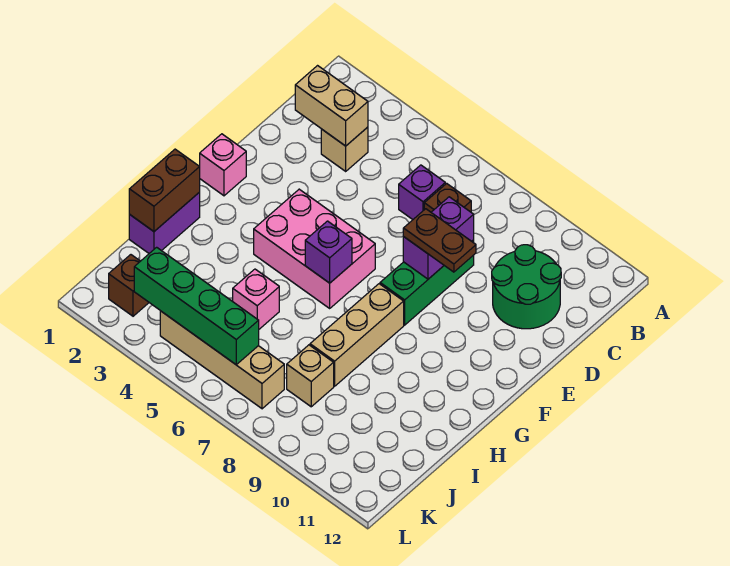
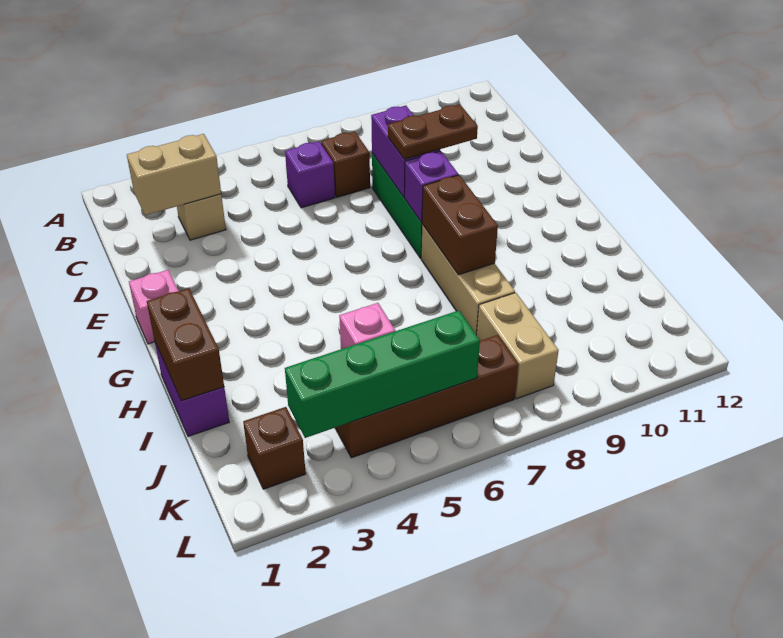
green 2x2 round brick [492,245,561,329] -> none
pink 2x3 brick [254,189,375,308] -> none
purple 1x1 brick [305,221,352,283] -> purple 1x1 brick moved to [405,151,458,222]
none -> brown 1x2 brick [422,175,498,275]
tan 1x1 brick [287,345,334,407] -> tan 1x2 brick [477,293,559,399]
tan 1x4 brick [160,311,284,409] -> brown 1x4 brick [335,335,518,458]

